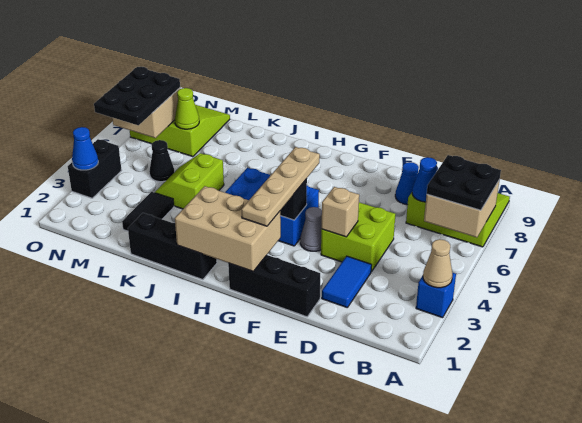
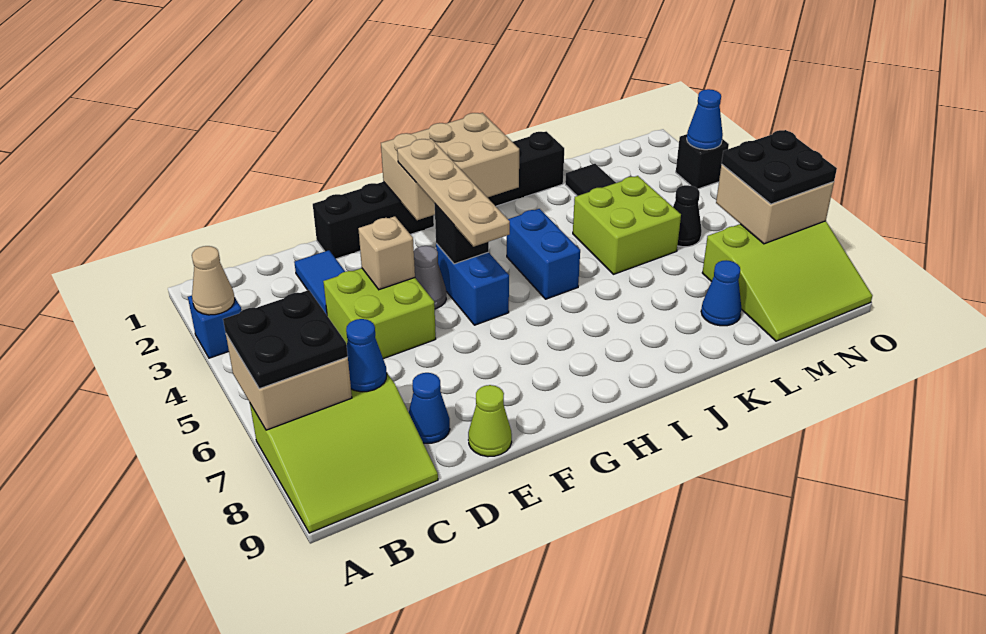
lime 2x2 slope [154,153,224,209] -> lime 2x2 brick [573,176,681,274]
none -> blue 1x1 cone [701,260,741,326]
lime 1x1 cone [175,88,199,129] -> lime 1x1 cone moved to [468,385,512,457]
black 2x3 plate [94,67,180,125] -> black 2x2 plate [722,130,837,204]
black 1x2 brick [68,139,122,198] -> black 1x1 brick [676,134,729,189]

